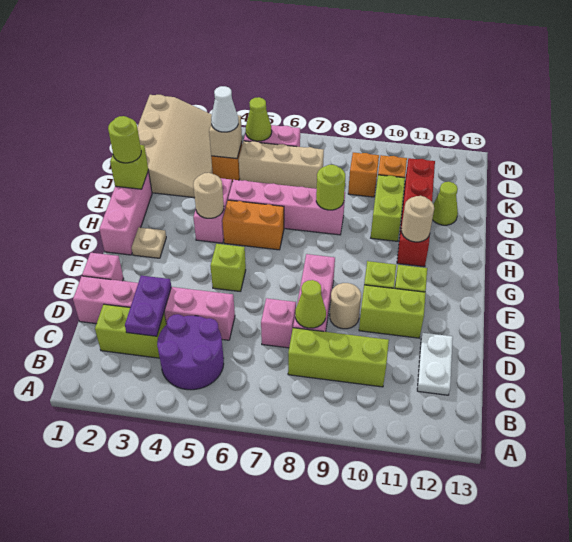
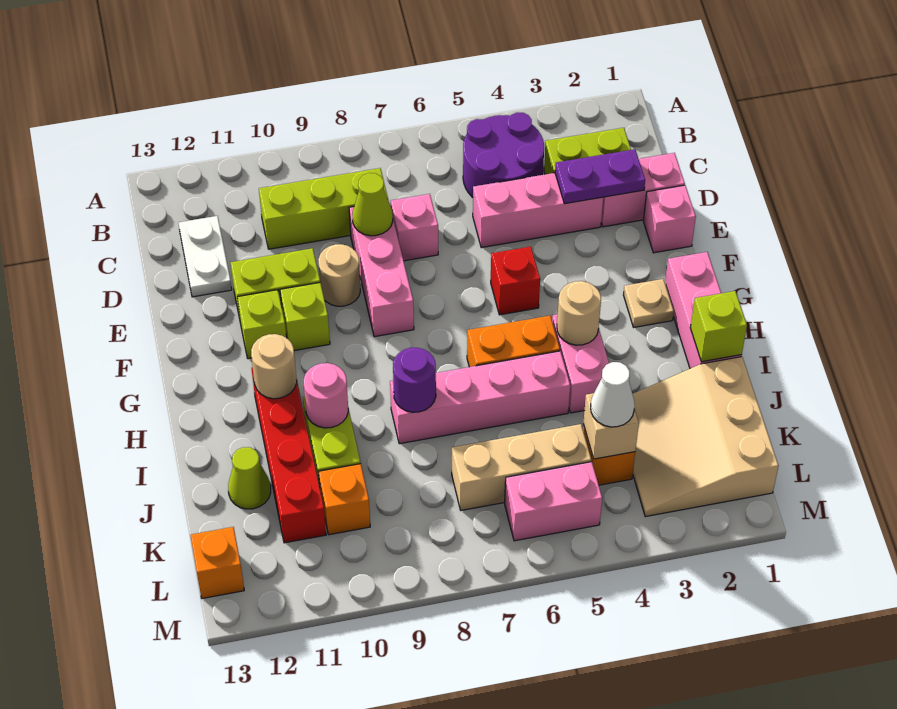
purple 1x2 plate [125,275,171,336] -> purple 1x2 plate turned to [555,149,645,204]
lime 1x1 brick [211,244,246,292] -> red 1x1 brick [491,247,540,315]
lime 1x1 round brick [108,116,141,163] -> none
lime 1x1 round brick [316,165,345,210] -> purple 1x1 round brick [393,348,436,412]
none -> pink 1x1 round brick [304,363,348,428]
tan 3x4 slope [137,95,213,198] -> tan 3x3 slope [633,357,778,517]
orange 1x1 brick [348,153,379,197] -> orange 1x1 brick moved to [190,527,244,598]
lime 1x1 cone [246,97,272,141] -> none

